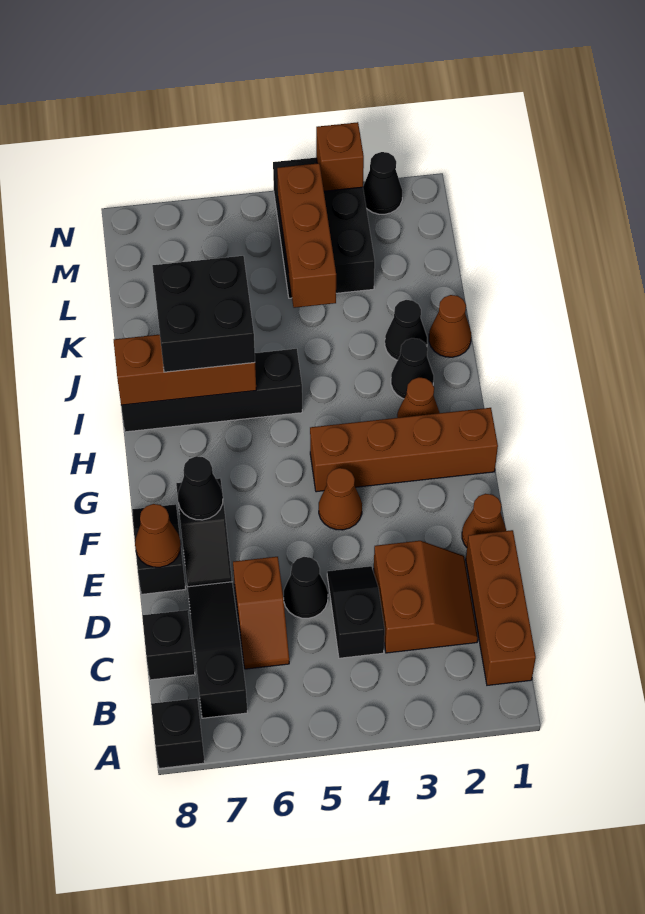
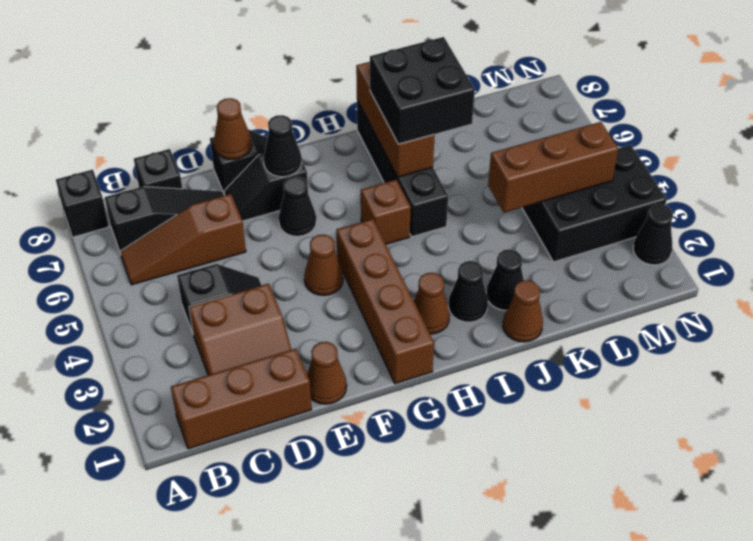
brown 1x2 slope [233,557,289,669] -> brown 1x3 slope [120,194,246,285]
black 1x1 cone [283,557,328,618] -> black 1x1 cone moved to [279,176,316,236]
brown 1x1 brick [316,122,364,191] -> brown 1x1 brick moved to [361,180,411,244]

